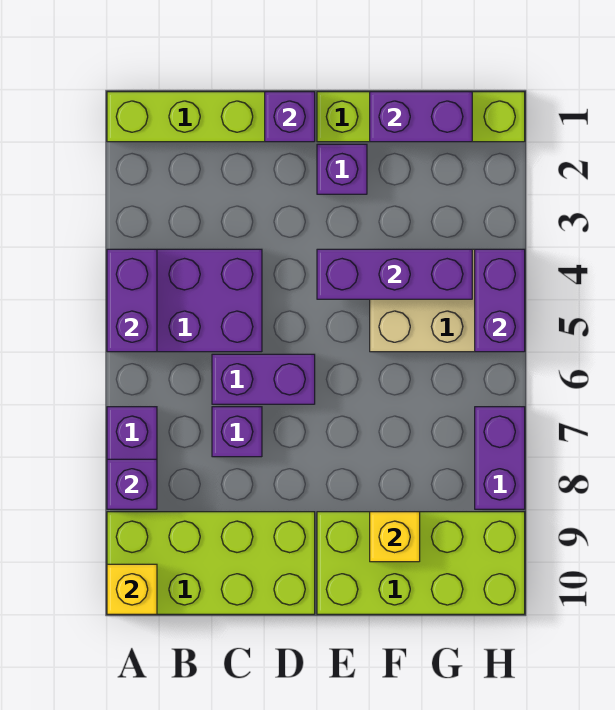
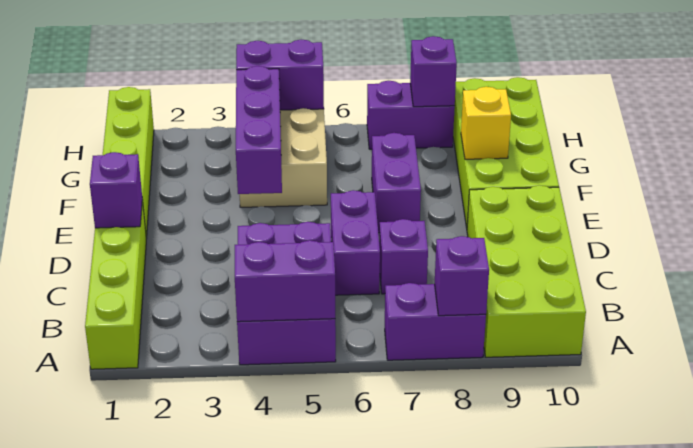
yellow 1x1 brick [107,564,157,614] -> none
purple 1x1 brick [317,144,367,194] -> purple 1x1 brick moved to [410,36,457,107]
purple 1x2 brick [370,92,472,142] -> purple 1x2 brick moved to [372,133,421,233]

